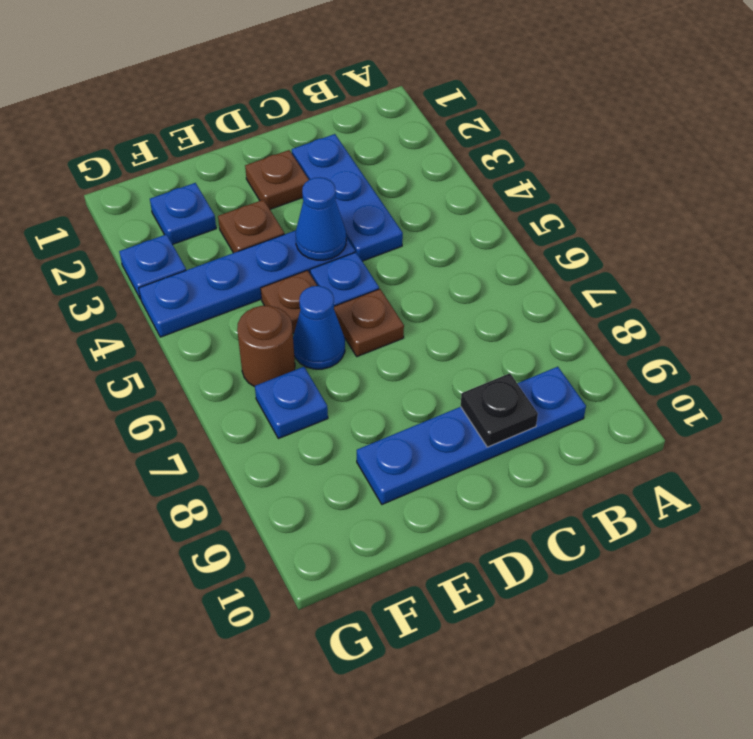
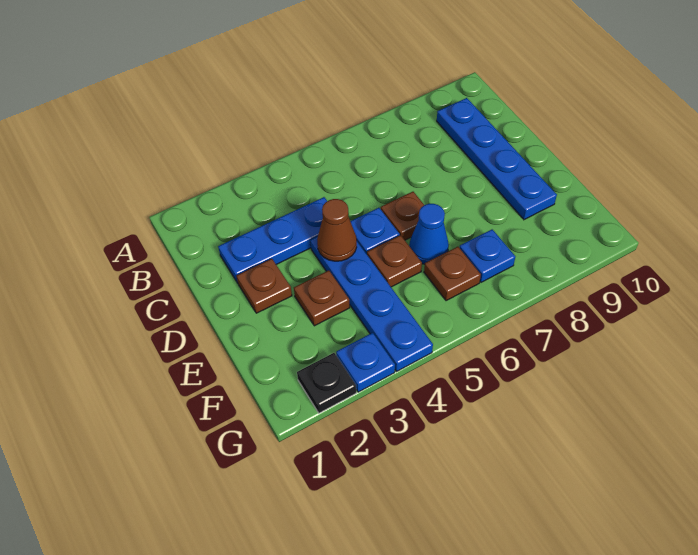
black 1x1 plate [461,373,538,447] -> black 1x1 plate moved to [297,353,356,413]
blue 1x1 cone [296,177,346,260] -> brown 1x1 cone [317,199,357,261]
blue 1x1 plate [150,183,216,244] -> none
brown 1x1 round brick [237,306,295,387] -> brown 1x1 plate [424,247,481,301]

